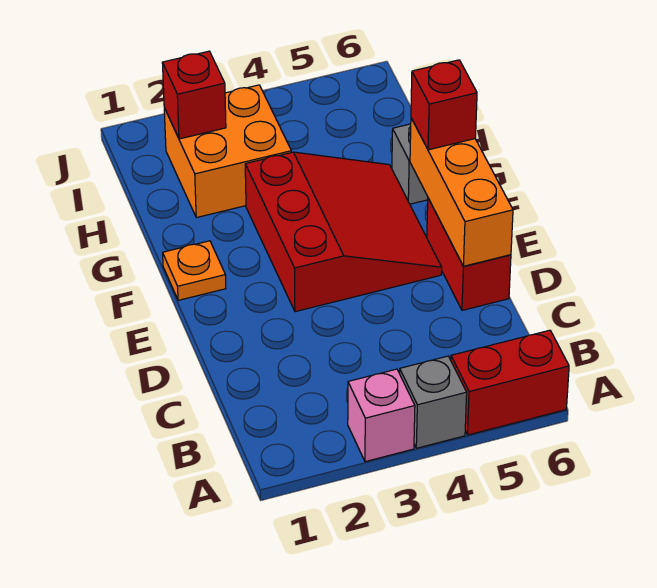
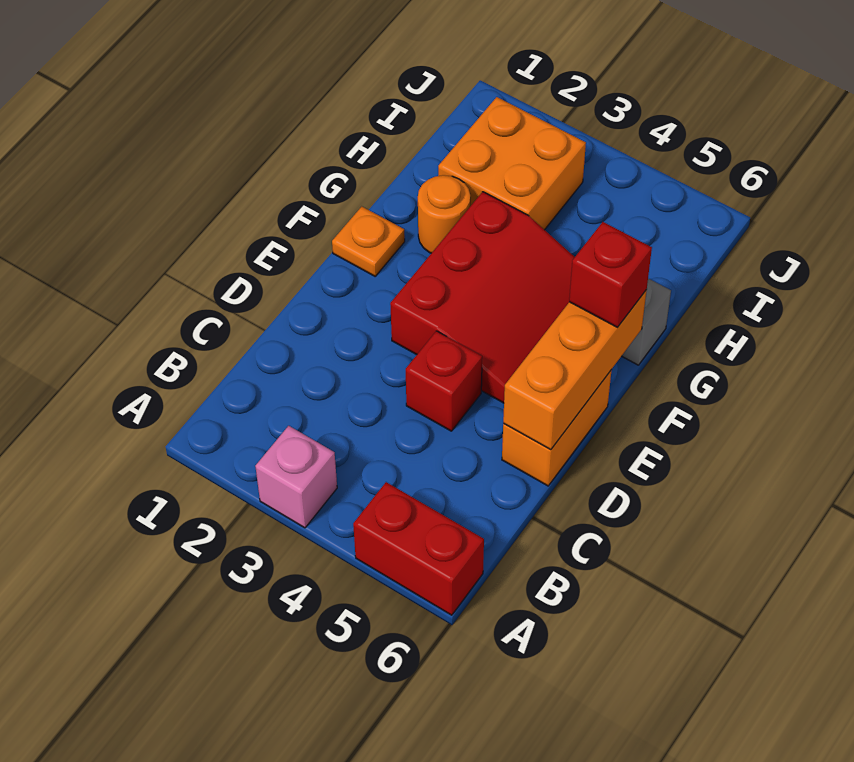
grey 1x1 brick [400,356,467,448] -> none
red 1x2 brick [427,198,511,310] -> orange 1x2 brick [502,370,612,486]
none -> orange 1x1 round brick [418,175,470,253]
red 1x1 brick [162,51,226,139] -> red 1x1 brick moved to [406,331,482,431]

